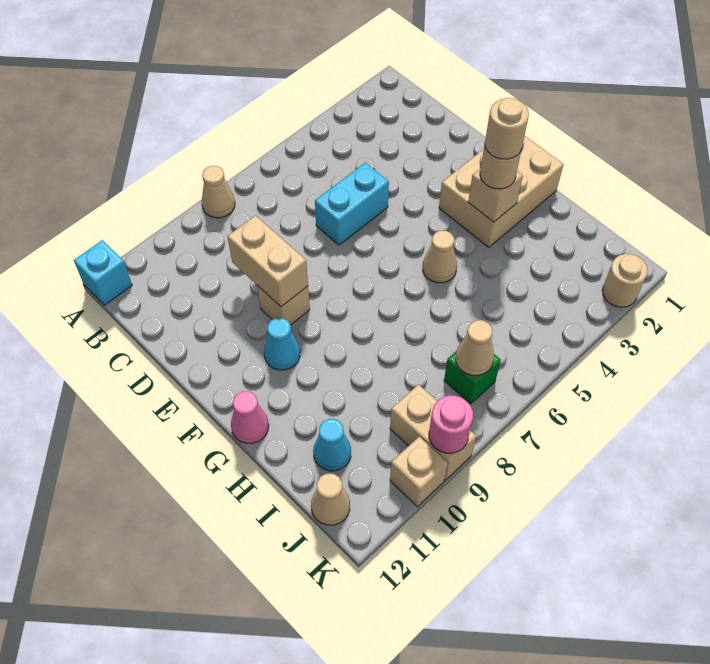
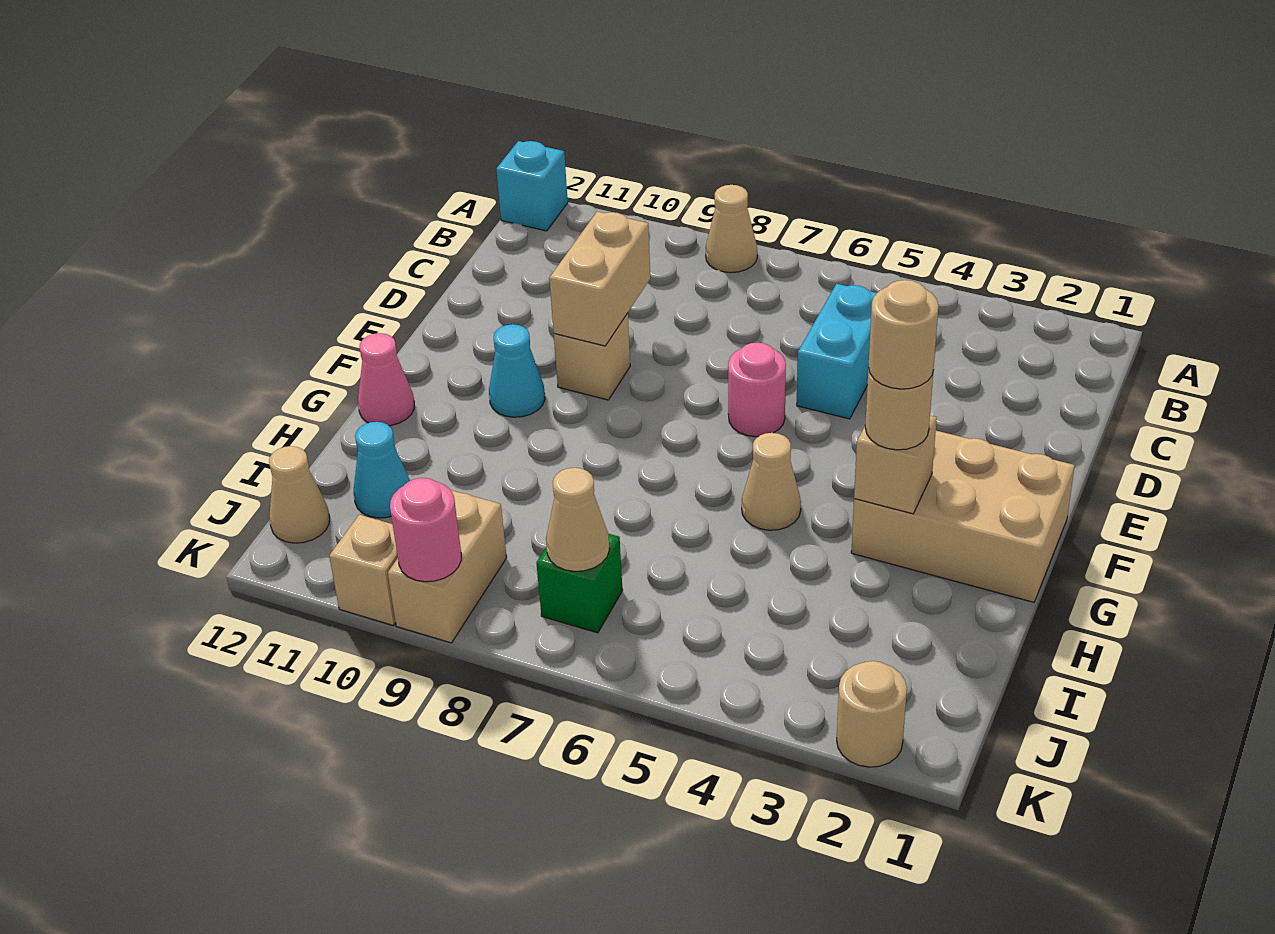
cyan 1x2 brick [315,162,389,245] -> cyan 1x2 brick turned to [797,284,877,419]
none -> pink 1x1 round brick [728,342,786,437]

